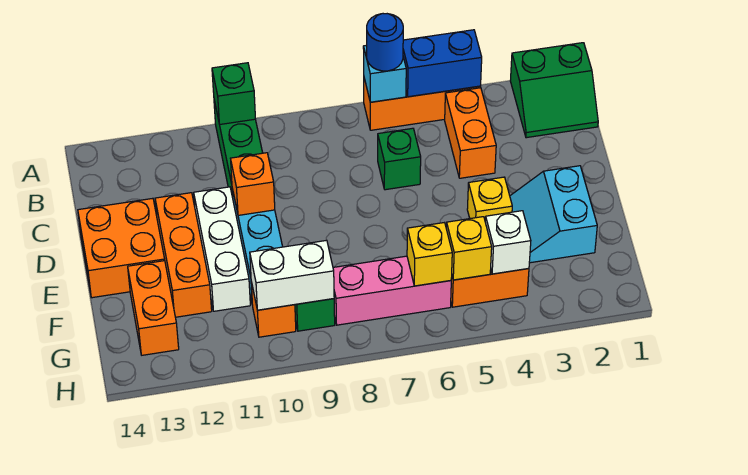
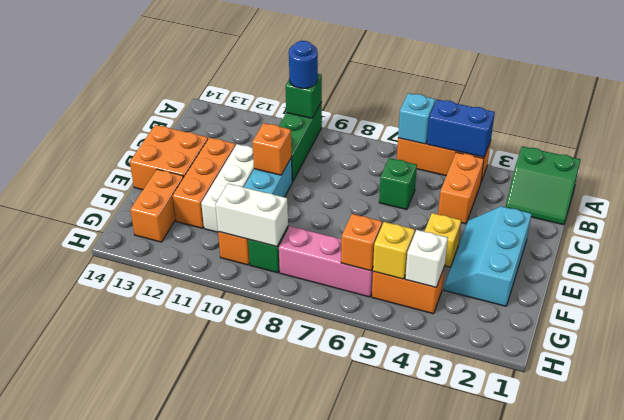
blue 1x1 round brick [367,14,403,71] -> blue 1x1 round brick moved to [289,41,318,89]
cyan 2x2 slope [510,166,597,263] -> cyan 2x3 slope [444,206,531,306]
yellow 1x1 brick [407,223,452,286] -> orange 1x1 brick [341,214,382,271]

